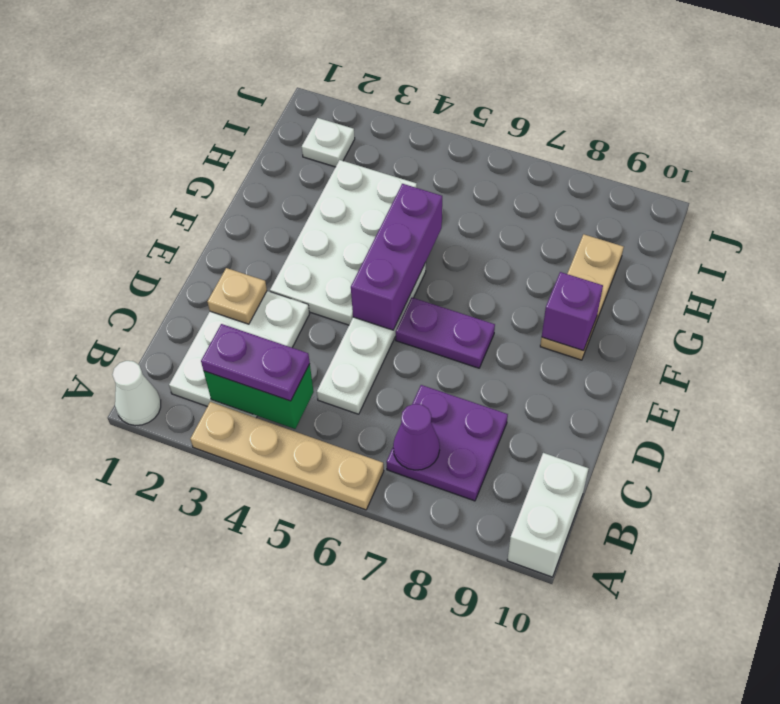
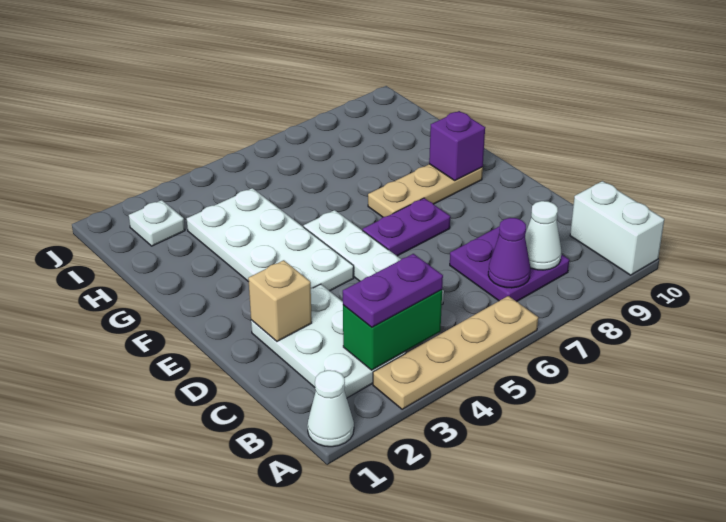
none -> white 1x1 cone [525,201,561,270]
tan 1x1 plate [207,268,267,324] -> tan 1x1 brick [248,260,312,341]
purple 1x3 brick [351,184,442,330] -> none
tan 1x3 plate [540,234,624,360] -> tan 1x3 plate turned to [368,164,483,217]

